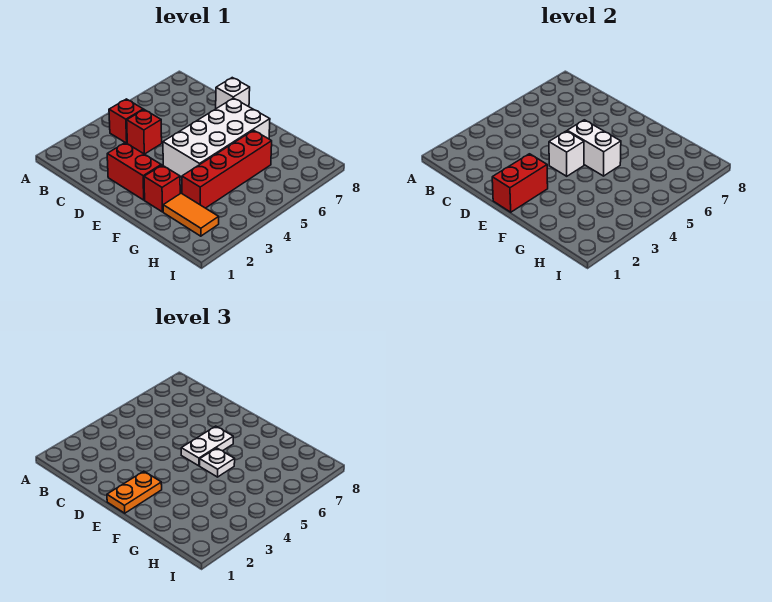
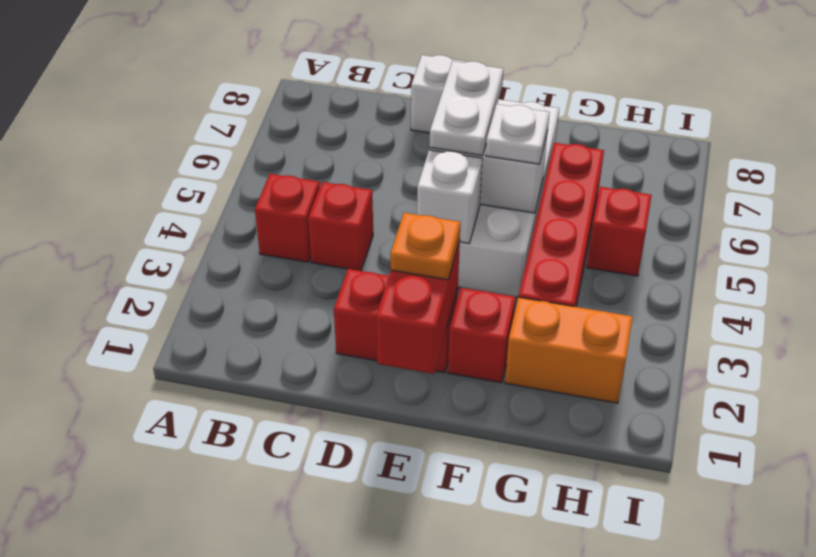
orange 1x2 plate [107,471,162,513] -> orange 1x1 plate [390,213,460,280]
orange 1x2 tile [163,193,219,236] -> orange 1x2 brick [505,297,633,403]
none -> red 1x1 brick [587,187,652,276]

